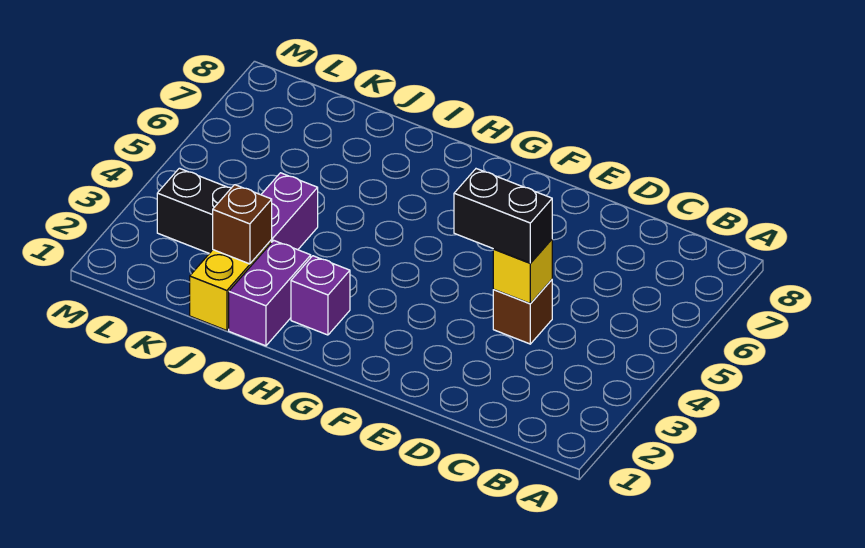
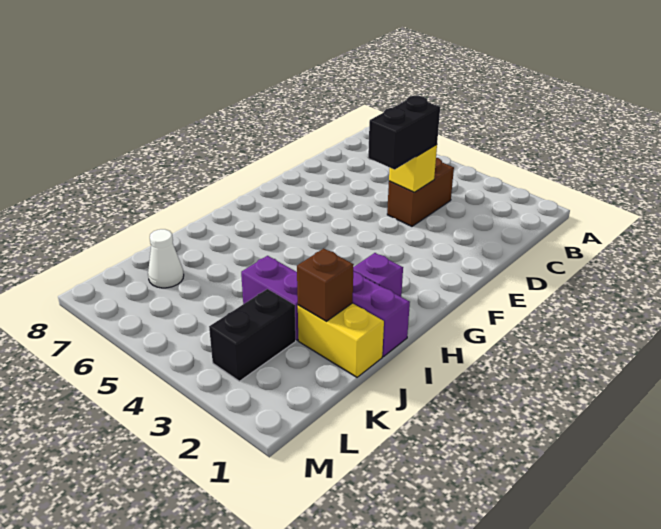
brown 1x1 brick [493,280,552,344] -> brown 1x2 brick [387,158,454,226]
none -> white 1x1 cone [148,229,184,288]

